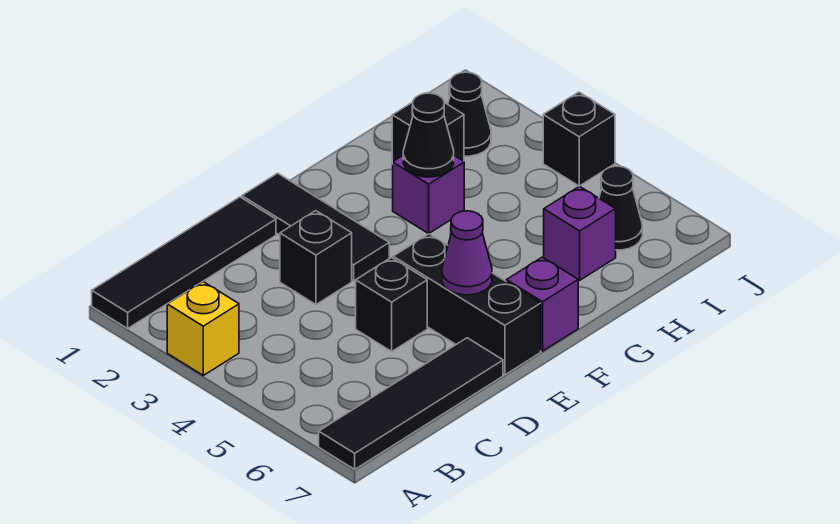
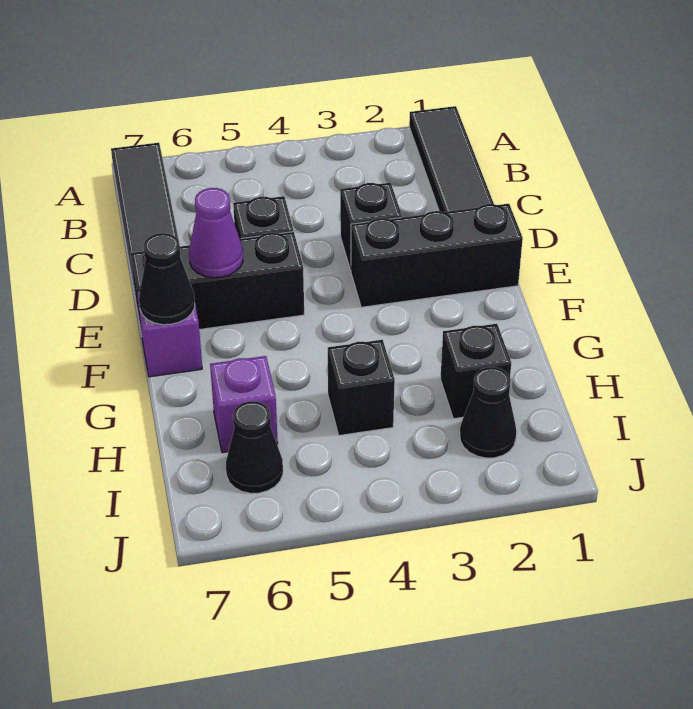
yellow 1x1 brick [167,282,239,375] -> none
black 1x3 tile [242,173,389,281] -> black 1x3 brick [351,204,523,307]
purple 1x1 brick [393,156,464,233] -> none
black 1x1 cone [403,93,454,177] -> black 1x1 cone moved to [139,233,195,325]
black 1x1 brick [543,92,615,186] -> black 1x1 brick moved to [328,340,395,435]

